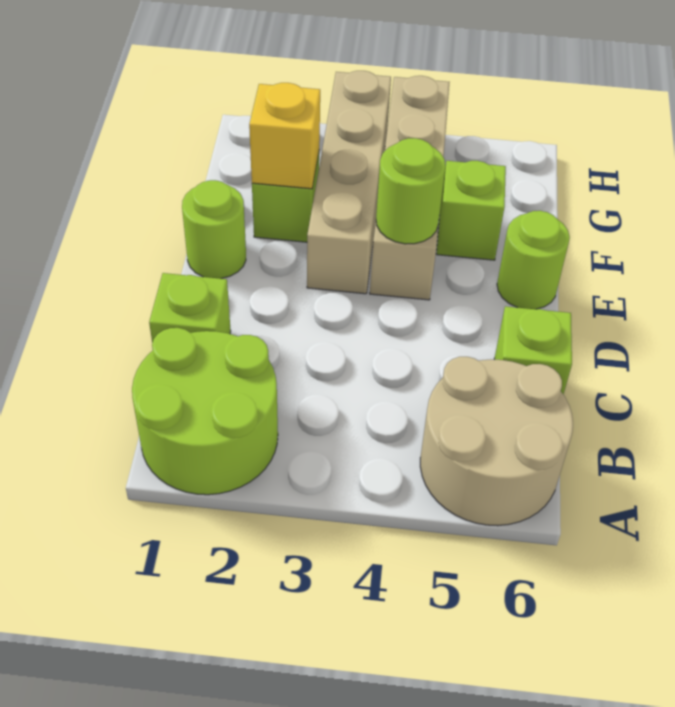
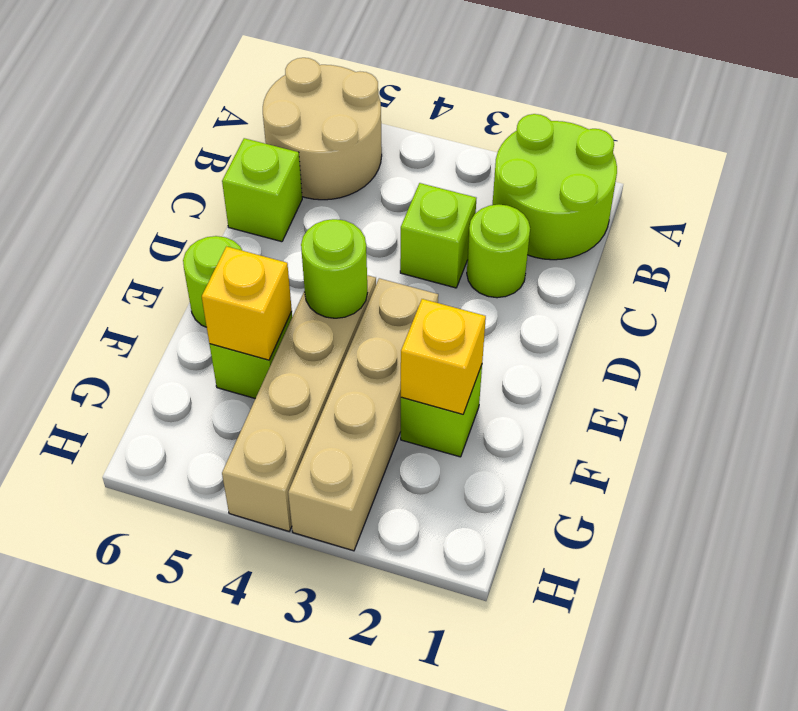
lime 1x1 brick [149,273,231,343] -> lime 1x1 brick moved to [400,183,476,288]
lime 1x1 round brick [182,180,246,279] -> lime 1x1 round brick moved to [467,205,530,298]
none -> yellow 1x1 brick [202,246,292,360]

